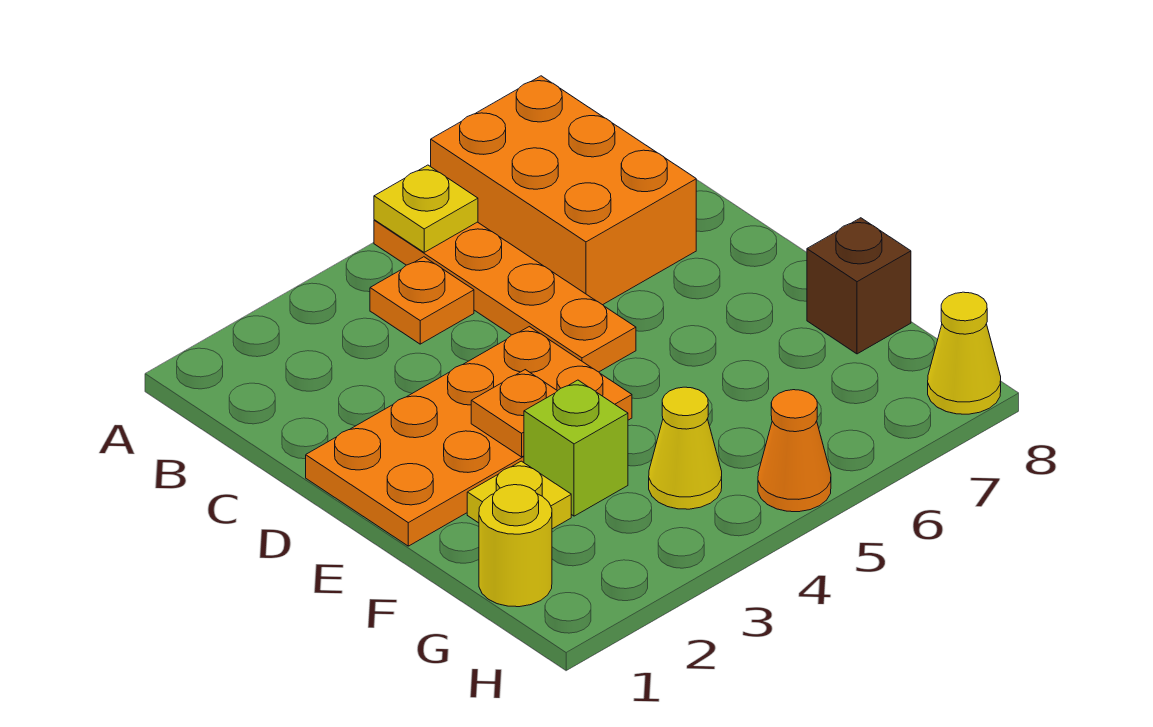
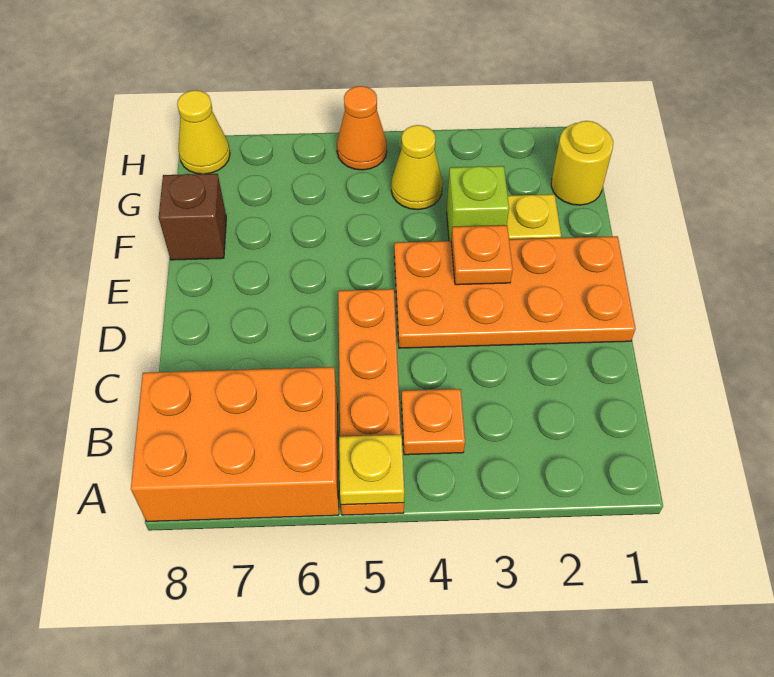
orange 2x3 brick [431,76,696,305] -> orange 2x3 brick turned to [131,367,339,522]

